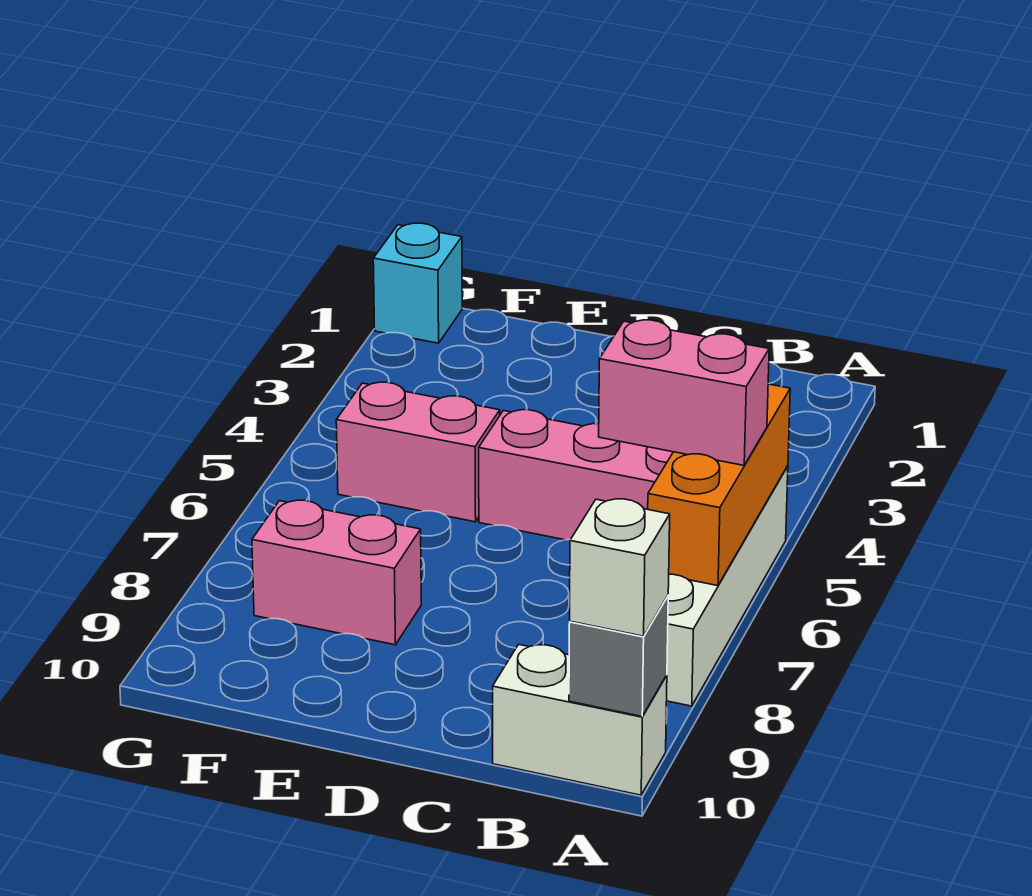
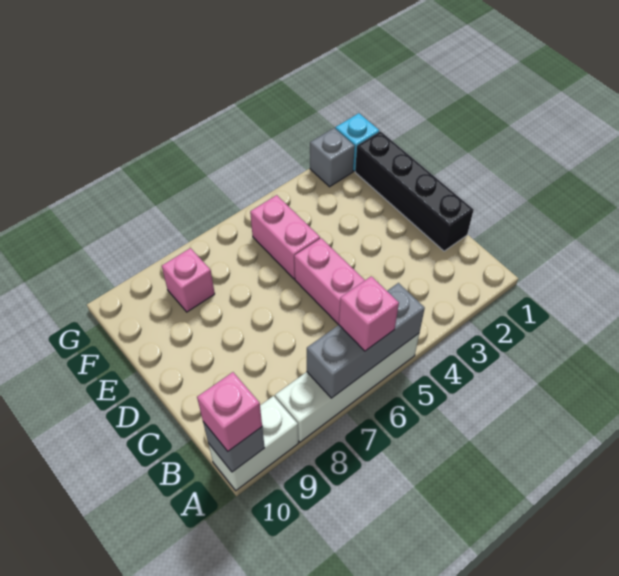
orange 1x3 brick [648,384,790,586] -> grey 1x3 brick [307,283,425,398]
pink 1x2 brick [599,320,769,465] -> pink 1x1 brick [339,276,399,351]
white 1x2 brick [493,644,667,795] -> white 1x2 brick turned to [208,396,298,491]
white 1x1 brick [570,499,670,636] -> pink 1x1 brick [197,372,262,451]
none -> black 1x4 brick [355,131,474,251]
pink 1x2 brick [252,500,421,645] -> pink 1x1 brick [162,248,215,312]
none -> grey 1x1 brick [310,128,355,187]

